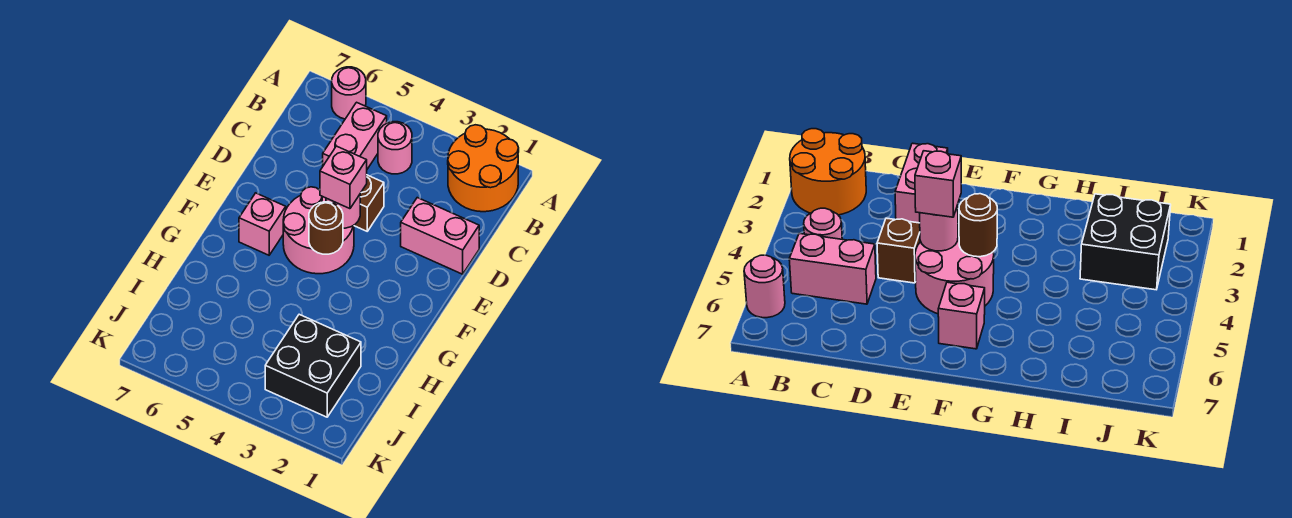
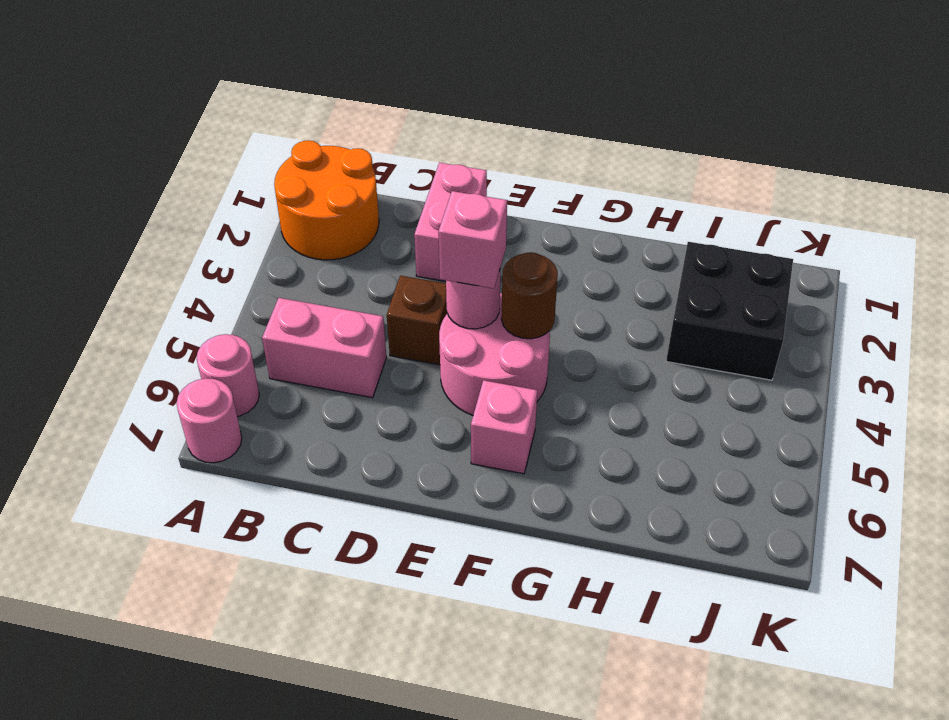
pink 1x1 round brick [378,122,412,174] -> pink 1x1 round brick moved to [177,378,242,463]

